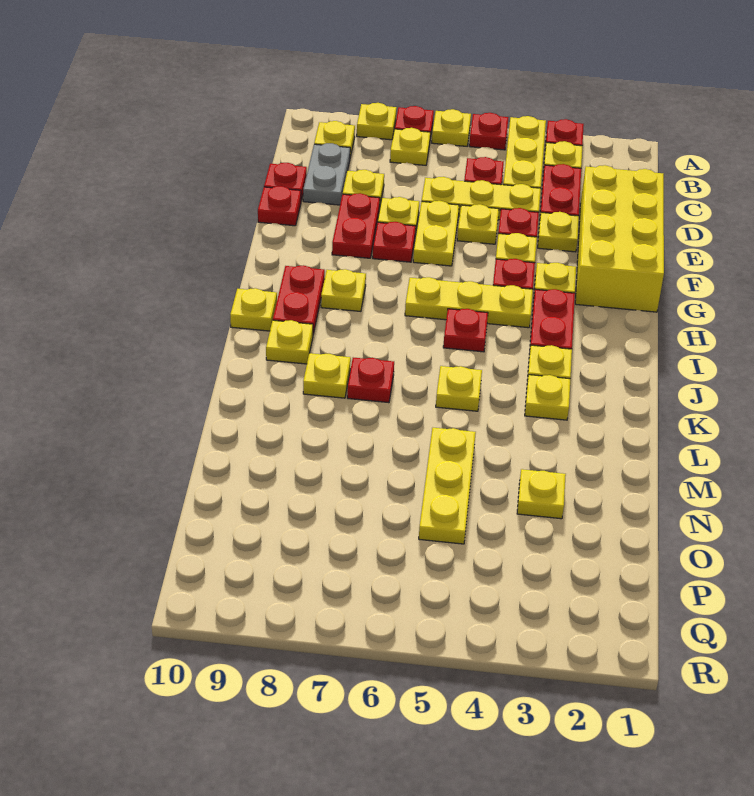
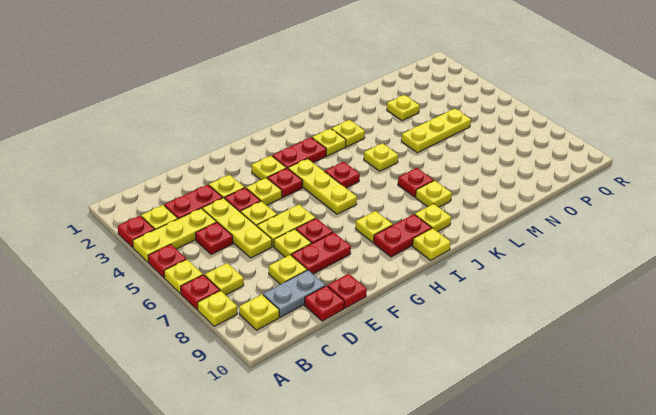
yellow 2x4 brick [575,165,664,312] -> none

